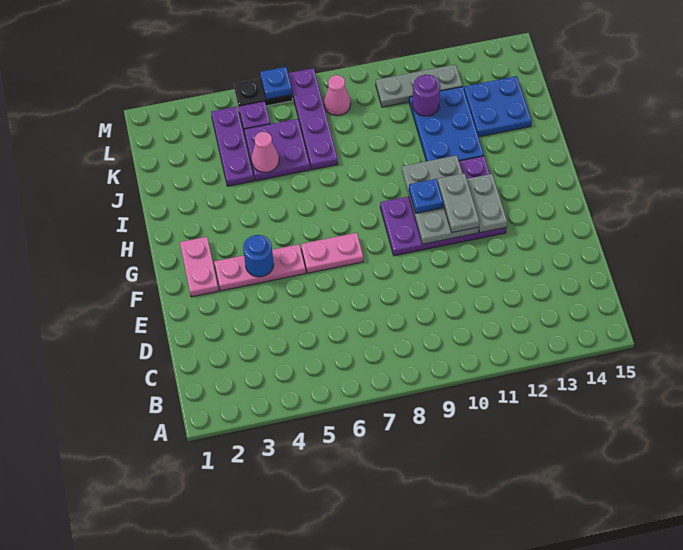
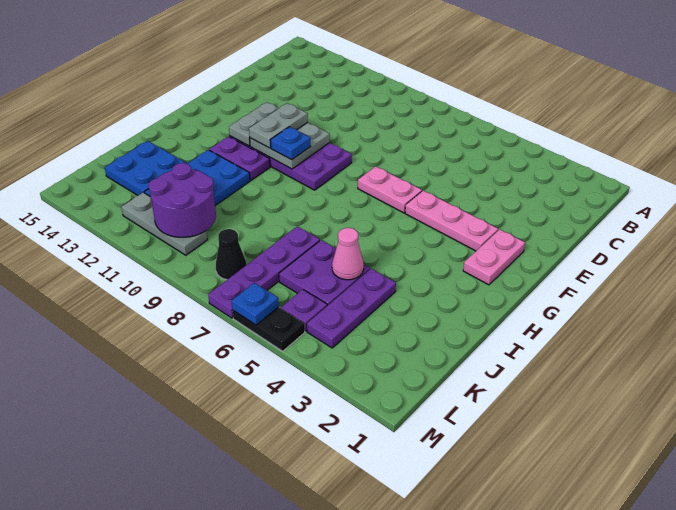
blue 1x1 round brick [243,235,274,277] -> none
grey 2x3 plate [402,155,479,244] -> grey 2x2 plate [250,122,330,169]
purple 1x1 round brick [412,75,440,116] -> purple 2x2 round brick [148,163,216,237]
pink 1x1 cone [324,75,351,116] -> black 1x1 cone [216,229,246,280]

